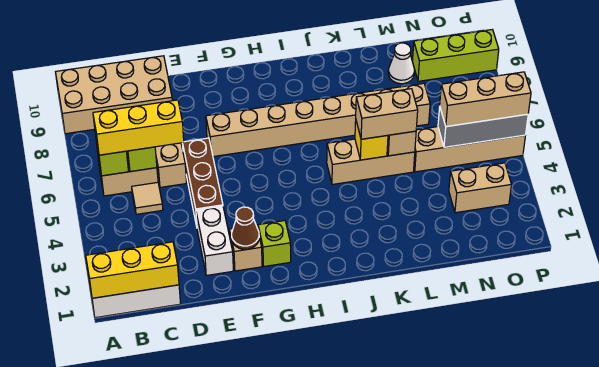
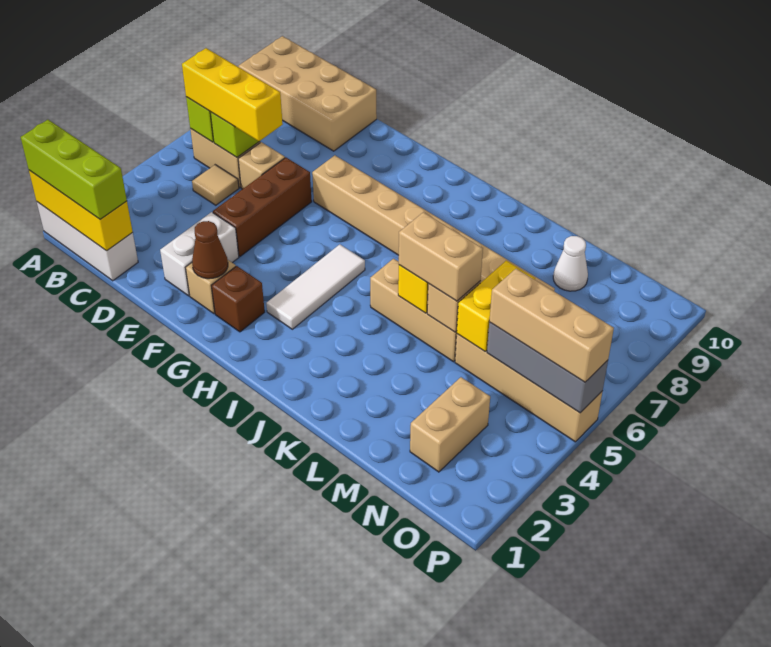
lime 1x1 brick [258,221,291,266] -> brown 1x1 brick [211,266,265,332]
none -> white 1x3 tile [266,244,365,329]
none -> yellow 1x2 brick [457,261,535,351]
tan 1x2 brick [449,163,511,213] -> tan 1x2 brick turned to [410,377,490,472]
lime 1x3 brick [412,30,499,81] -> lime 1x3 brick moved to [21,120,127,219]

